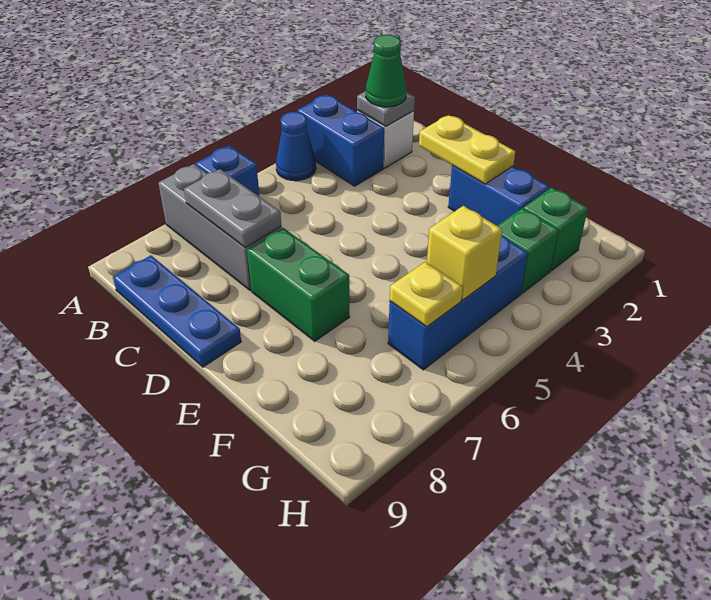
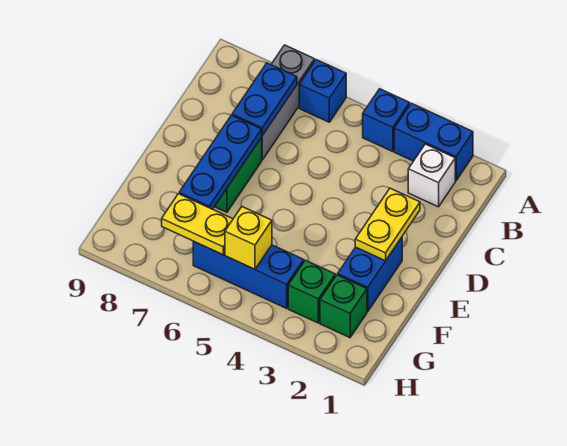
blue 1x2 brick [297,95,384,186] -> blue 1x2 brick turned to [394,103,473,181]
blue 1x1 cone [276,112,316,181] -> blue 1x1 brick [363,89,410,152]
grey 1x1 plate [357,91,415,126] -> none
green 1x1 cone [366,35,407,107] -> none
grey 1x2 plate [184,169,281,247] -> blue 1x2 plate [232,63,297,135]
blue 1x3 plate [113,255,241,367] -> blue 1x3 plate moved to [179,115,262,209]
yellow 1x1 plate [390,262,463,327] -> yellow 1x2 plate [162,194,233,255]

